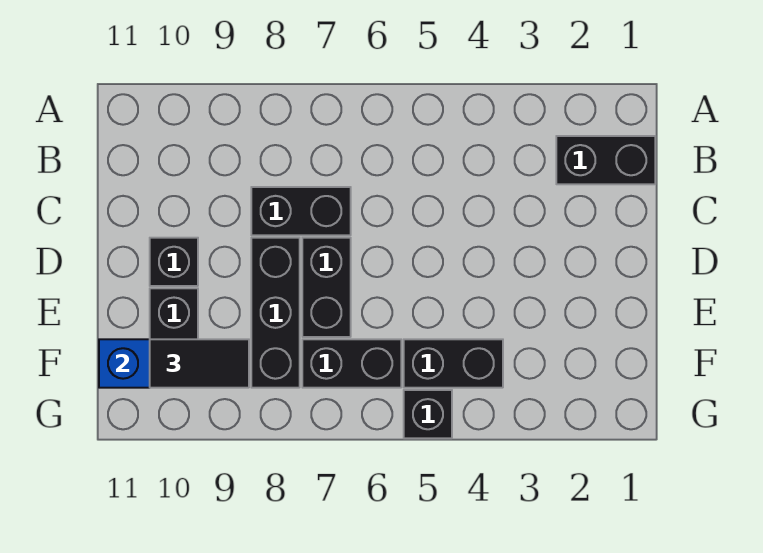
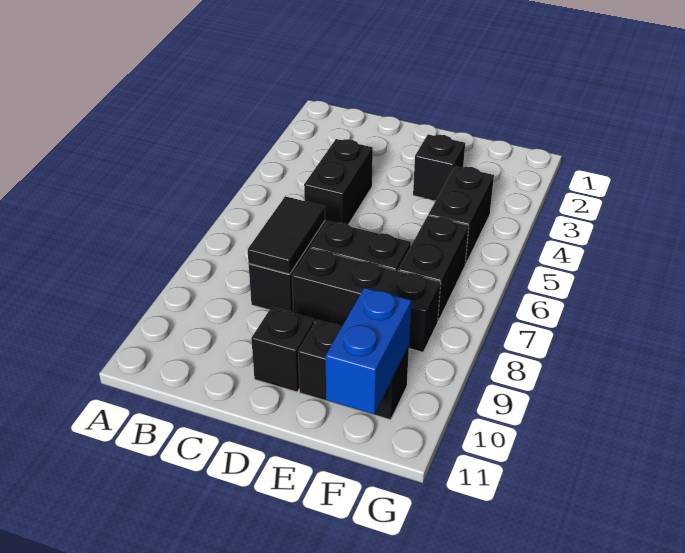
black 1x2 brick [556,136,655,184] -> black 1x2 brick moved to [304,139,373,225]
black 1x2 tile [150,339,249,388] -> black 1x2 tile moved to [248,196,325,274]
black 1x1 brick [404,390,452,438] -> black 1x1 brick moved to [413,134,465,201]

